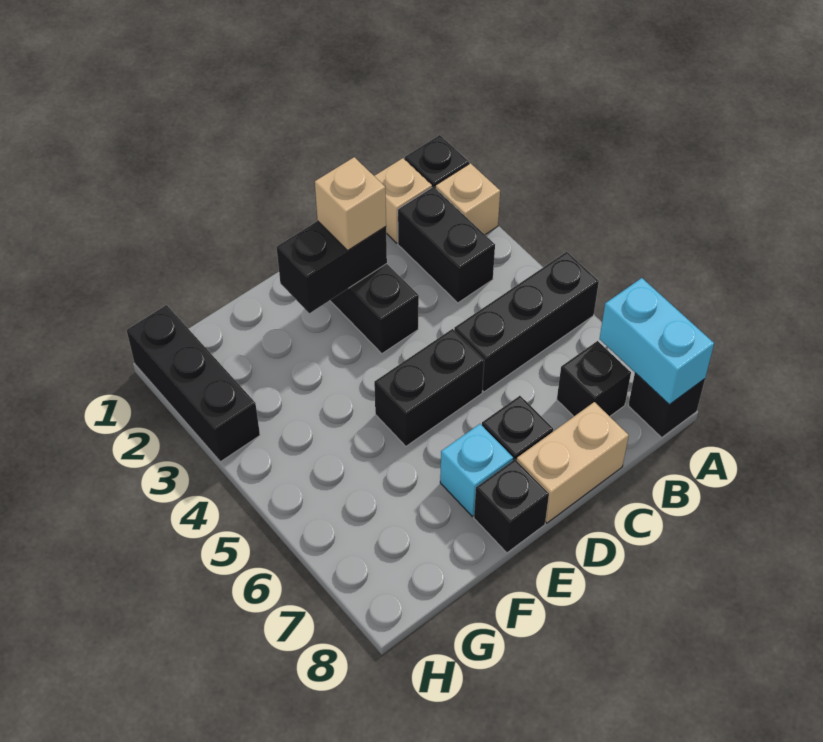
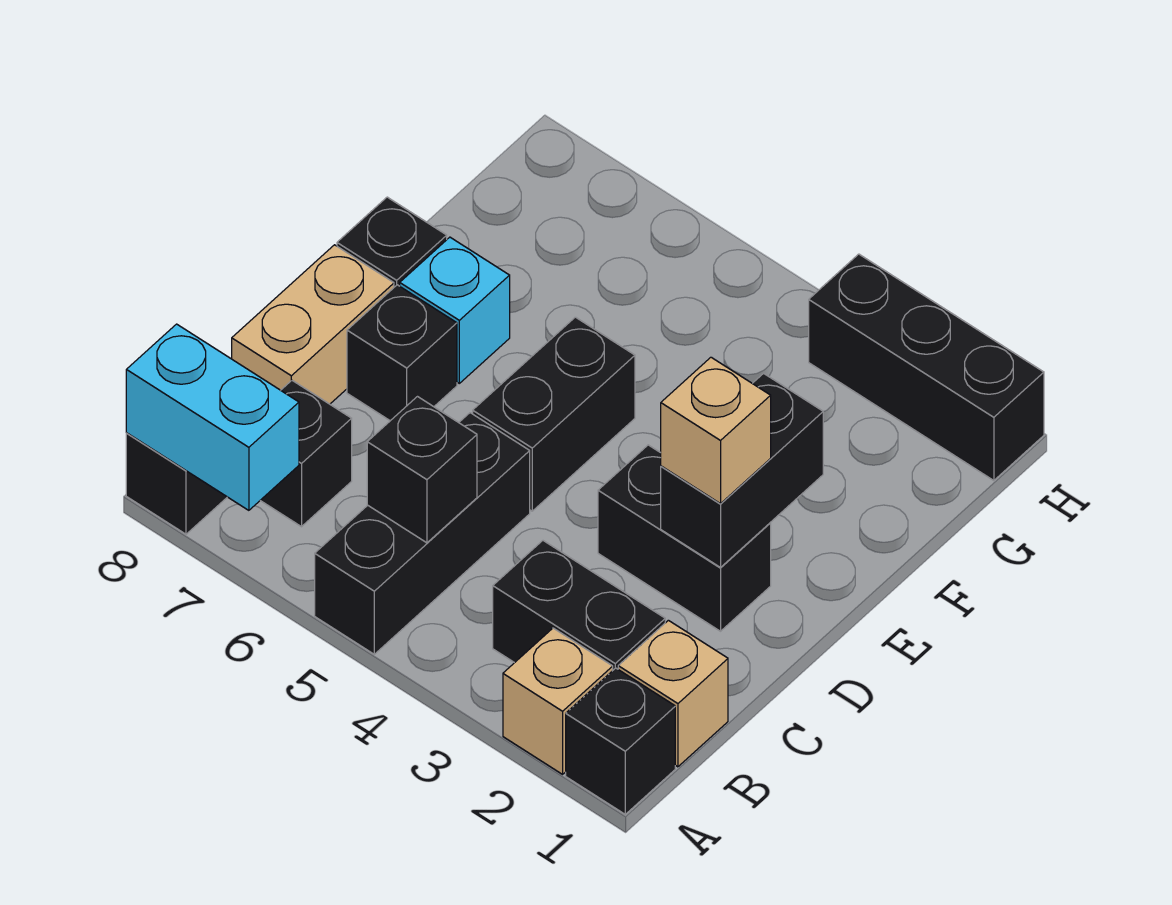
none -> black 1x1 brick [367,397,477,543]

